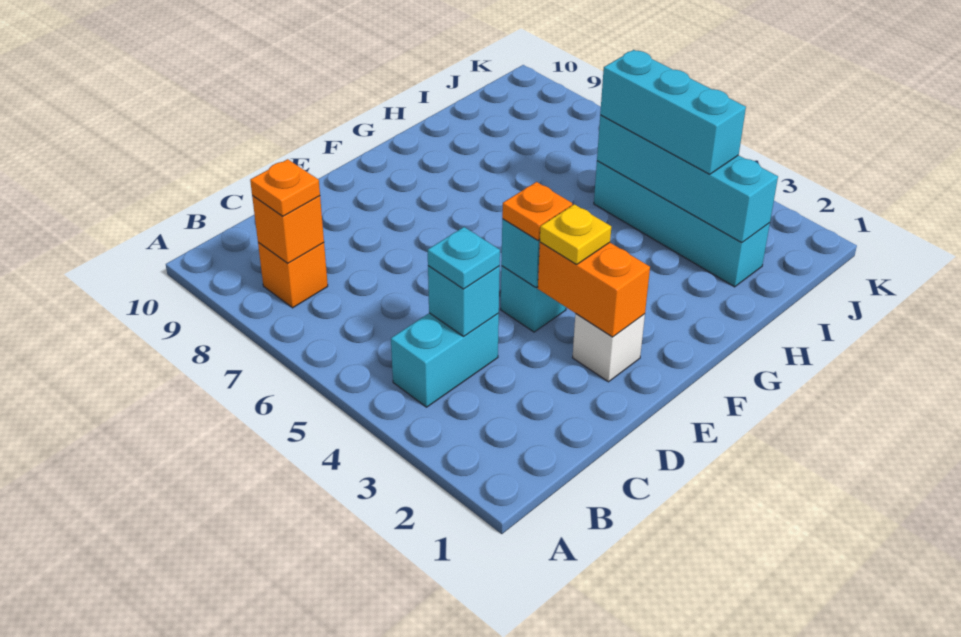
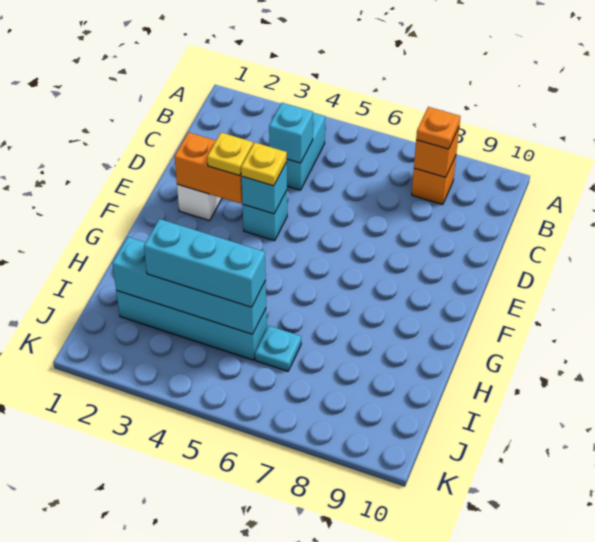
cyan 1x1 plate [428,227,500,289] -> cyan 1x1 plate moved to [255,326,301,371]
orange 1x1 plate [502,182,572,240] -> yellow 1x1 plate [241,143,287,186]

